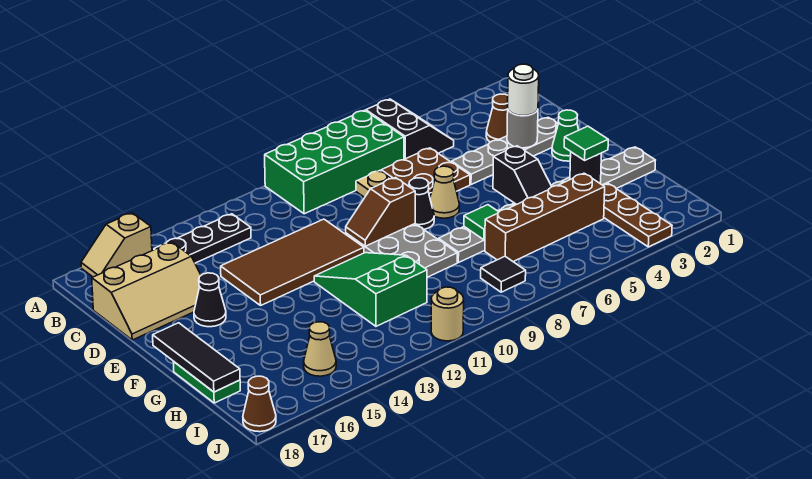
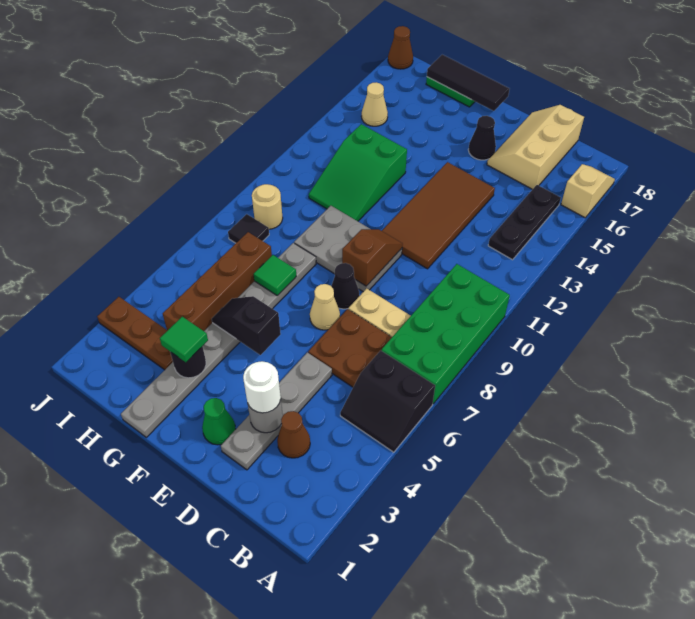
green 2x3 slope [314,253,427,326] -> green 2x3 slope turned to [309,124,407,221]
tan 1x1 round brick [431,287,464,341] -> tan 1x1 round brick moved to [252,184,283,229]

